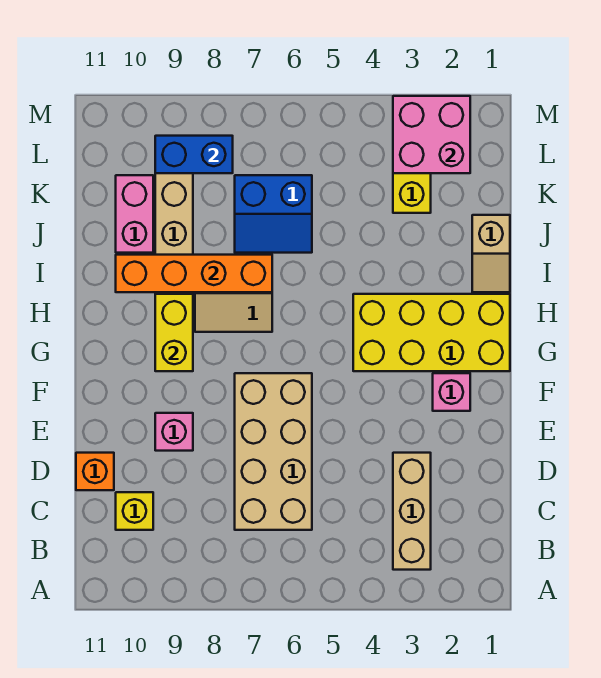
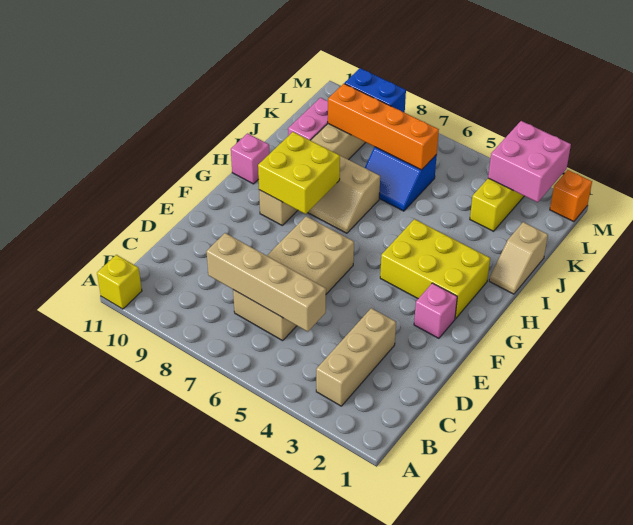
none -> tan 1x4 brick [206,233,326,332]
yellow 1x1 brick [116,492,153,530] -> yellow 1x1 brick moved to [97,255,142,309]
orange 1x1 brick [76,453,114,490] -> orange 1x1 brick moved to [550,170,592,222]
pink 1x1 brick [155,413,193,451] -> pink 1x1 brick moved to [231,133,269,184]
yellow 2x4 brick [353,294,510,371] -> yellow 2x3 brick [380,219,490,319]
yellow 1x2 brick [155,294,193,371] -> yellow 2x2 brick [258,132,340,214]
orange 1x4 brick [116,255,272,292] -> orange 1x4 brick moved to [328,84,439,170]

